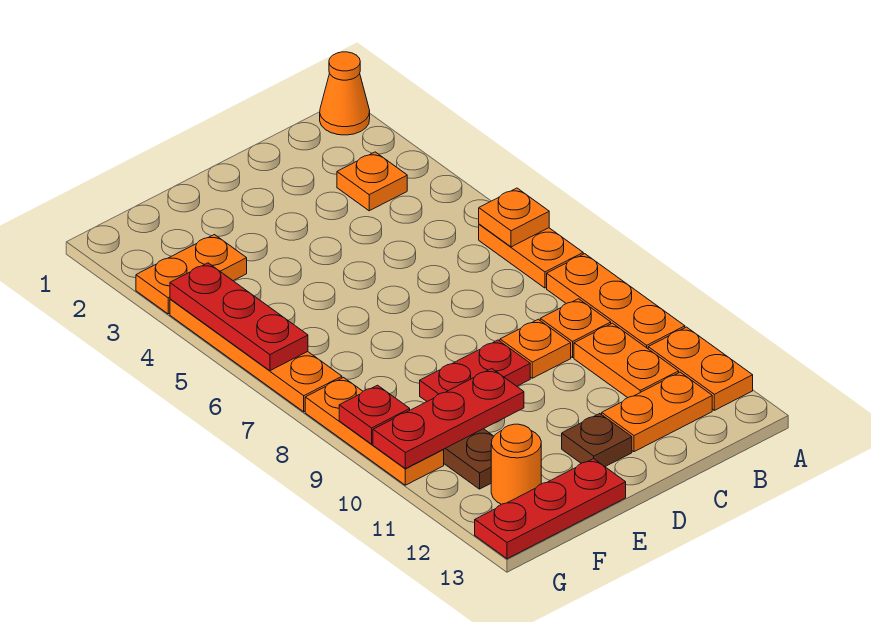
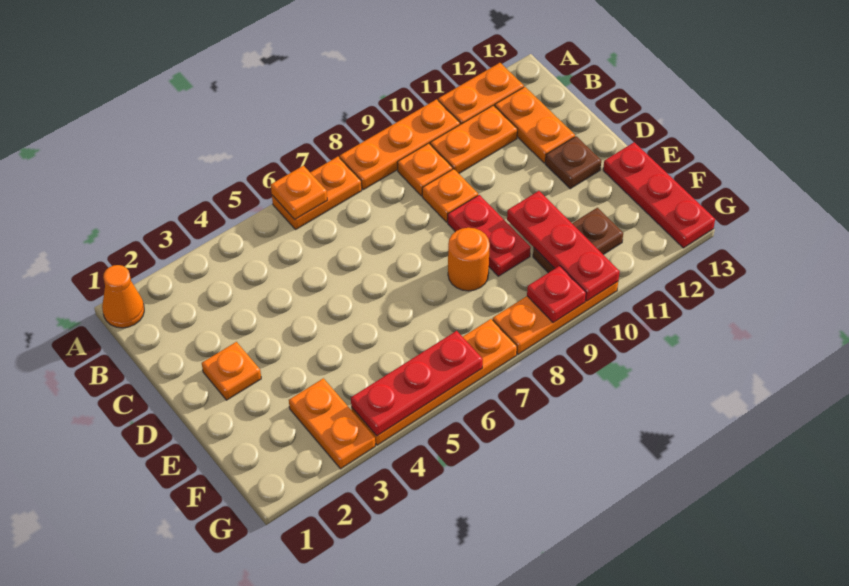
orange 1x1 plate [337,152,407,211] -> orange 1x1 plate moved to [202,342,261,400]
orange 1x1 round brick [491,424,541,504] -> orange 1x1 round brick moved to [448,228,490,291]

